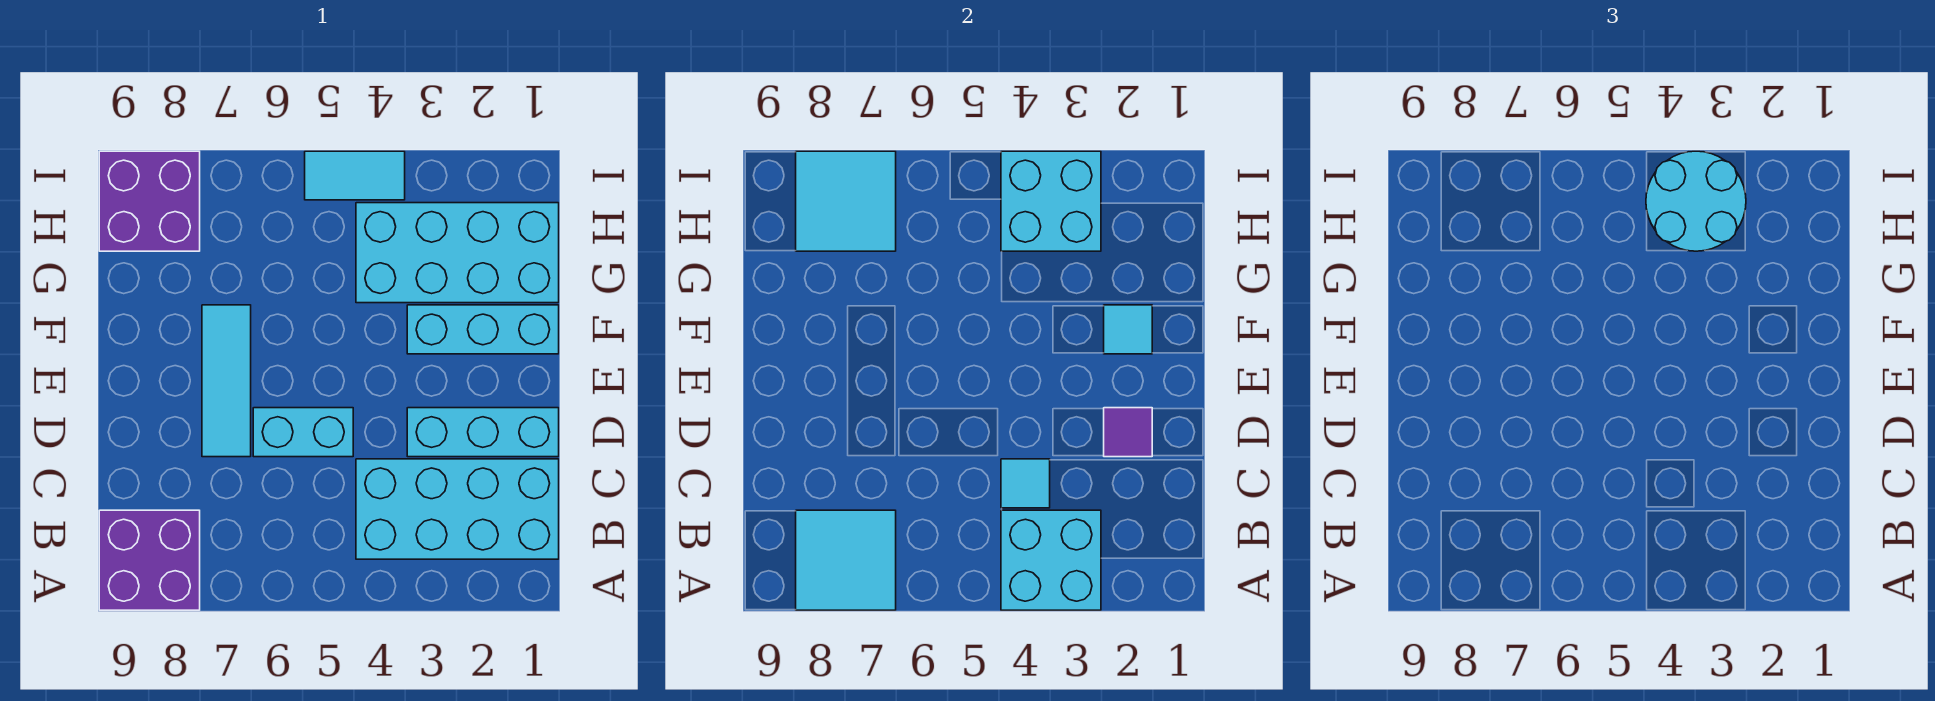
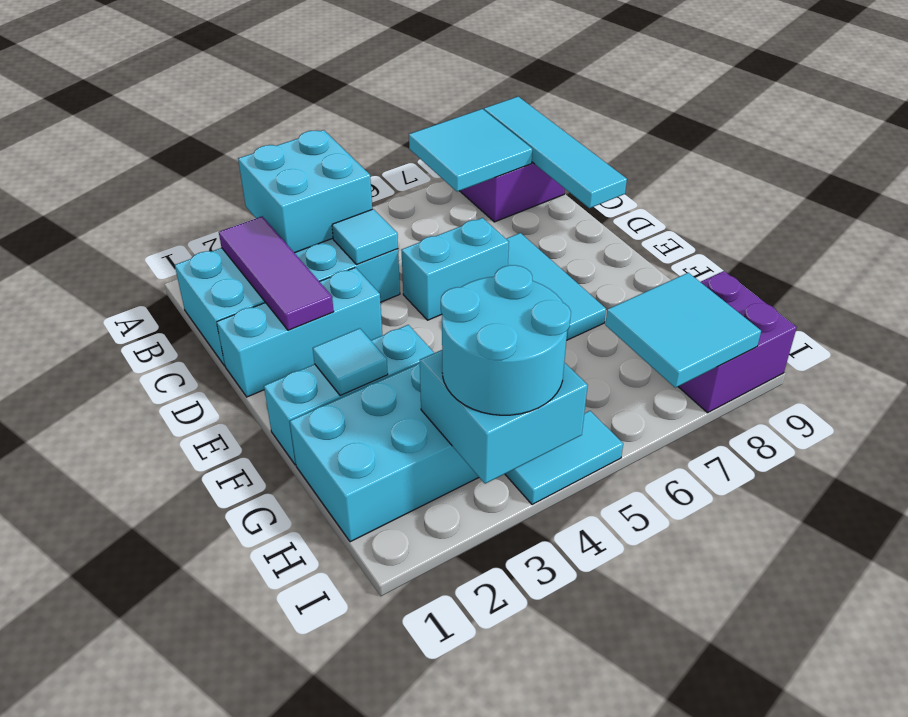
none -> cyan 1x4 tile [484,97,627,208]
purple 1x1 tile [1104,408,1152,457] -> purple 1x3 tile [219,216,334,330]

